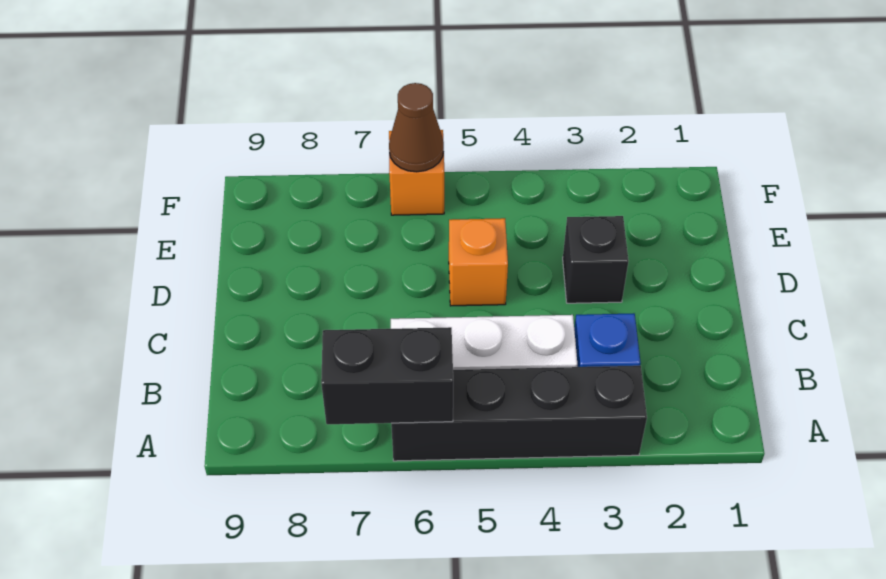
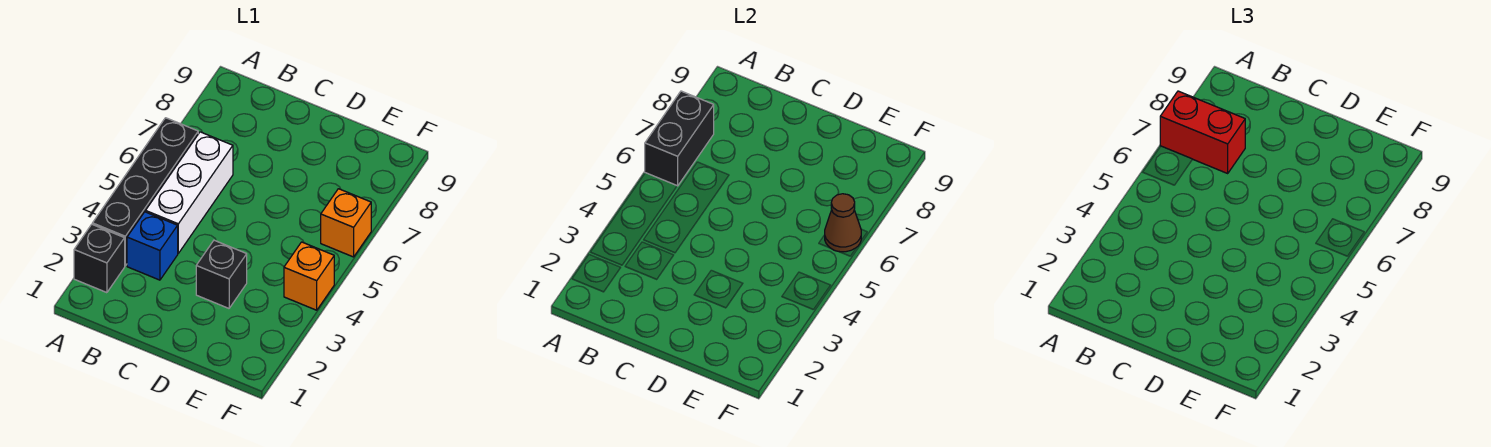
none -> black 1x1 brick [74,224,125,293]
none -> red 1x2 brick [1160,91,1245,173]
orange 1x1 brick [449,218,508,306] -> orange 1x1 brick moved to [284,242,334,310]

